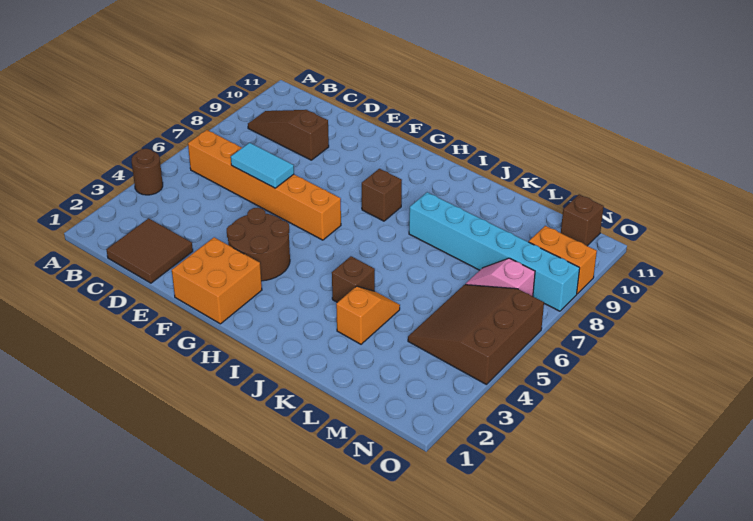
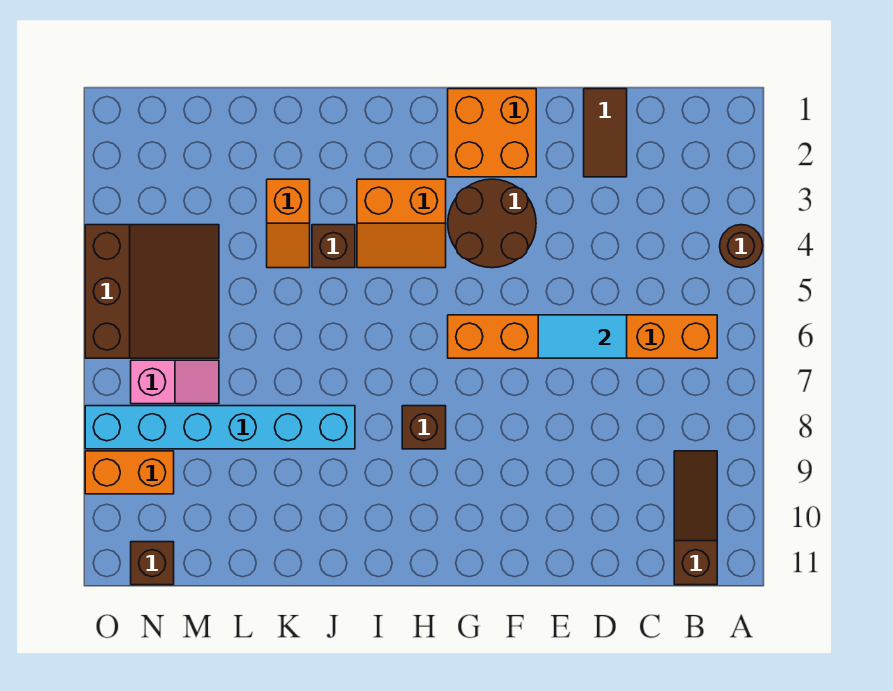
brown 1x3 slope [248,110,329,160] -> brown 1x3 slope turned to [674,451,717,585]
brown 2x2 tile [106,218,193,283] -> brown 1x2 tile [584,89,627,177]
none -> orange 2x2 slope [357,179,446,268]

